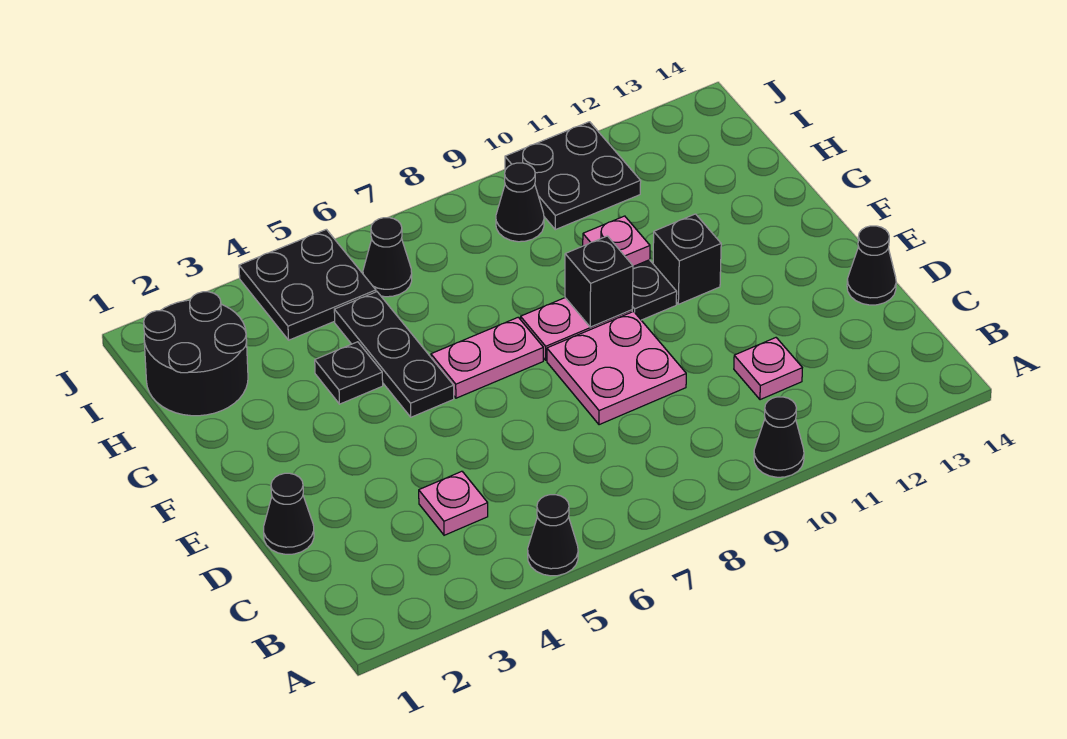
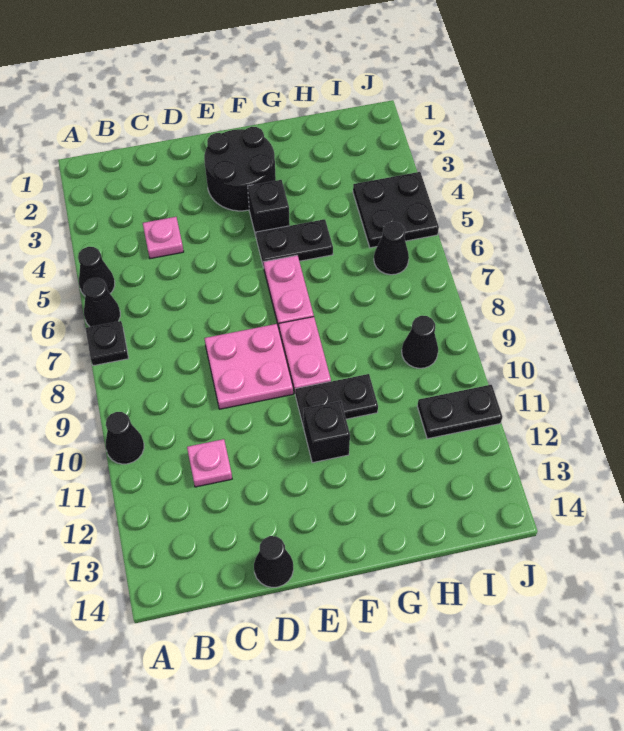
black 1x1 cone [264,473,314,554] -> black 1x1 cone moved to [83,278,120,327]
black 1x3 plate [334,292,454,417] -> black 1x2 plate [256,219,333,267]
black 1x1 brick [565,236,633,327] -> black 1x1 brick moved to [248,180,290,236]
black 1x1 plate [315,342,383,404] -> black 1x1 plate moved to [86,321,129,366]
pink 1x1 plate [583,216,650,266] -> none
black 2x2 round brick [144,292,248,416] -> black 2x2 round brick moved to [204,127,276,211]
black 2x2 plate [505,122,641,230] -> black 1x2 plate [417,385,503,439]

